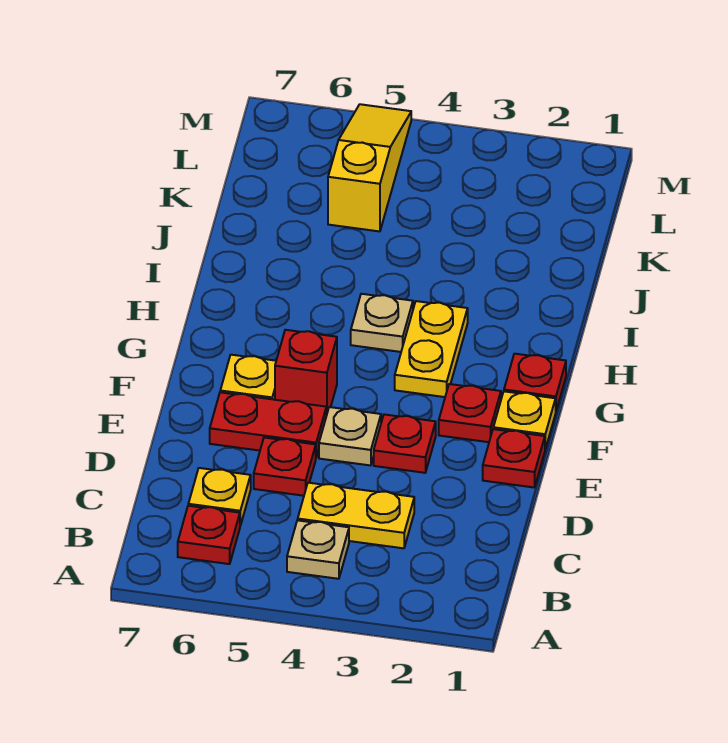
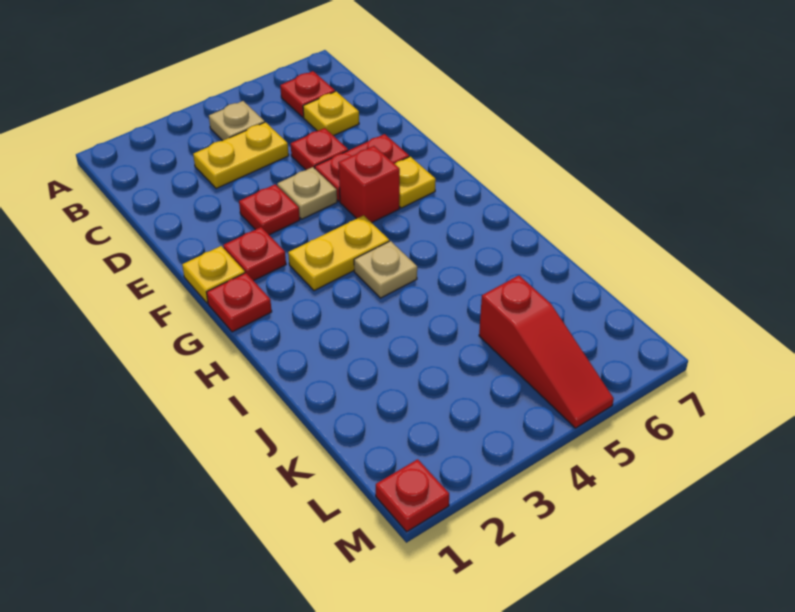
red 1x1 plate [483,429,545,488] -> red 1x1 plate moved to [376,459,449,532]
yellow 1x2 plate [395,301,468,397] -> yellow 1x2 plate turned to [288,215,389,291]
yellow 1x3 slope [328,104,411,231] -> red 1x3 slope [479,276,614,428]

